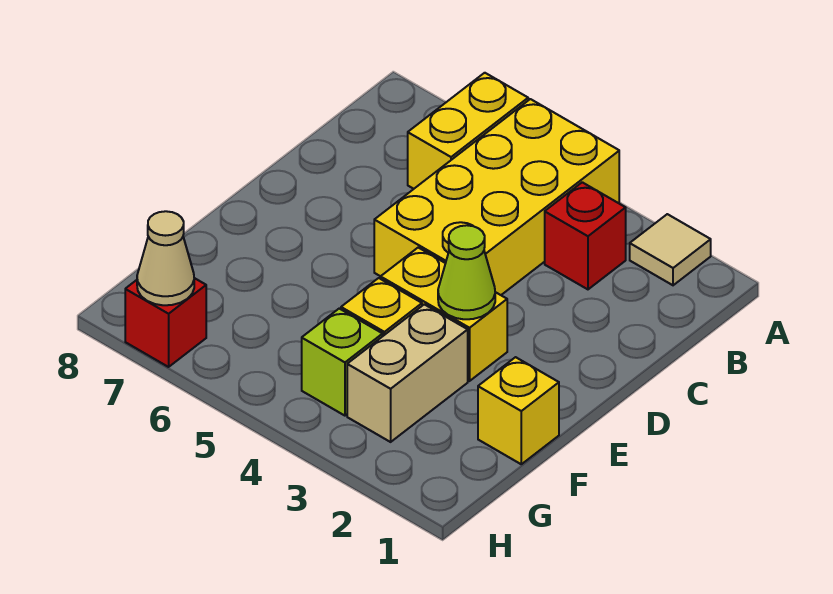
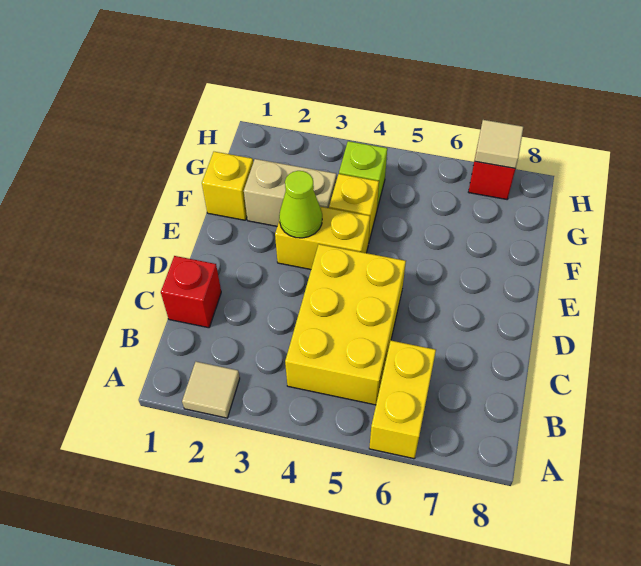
yellow 2x4 brick [374,99,619,295] -> yellow 2x3 brick [285,244,406,405]
red 1x1 brick [545,182,626,289] -> red 1x1 brick moved to [161,256,221,328]
tan 1x2 brick [347,304,468,442] -> tan 1x2 brick turned to [244,159,336,226]
tan 1x1 cone [137,211,194,305] -> tan 1x1 tile [475,120,523,168]

